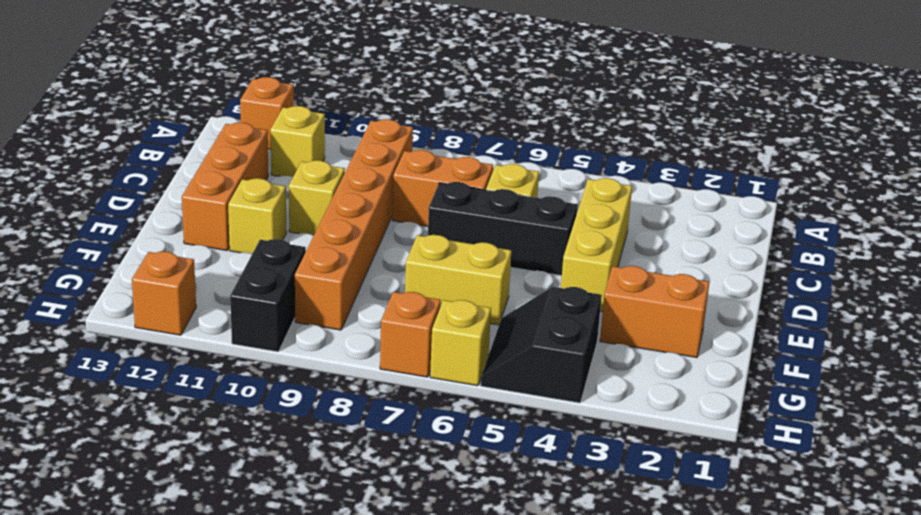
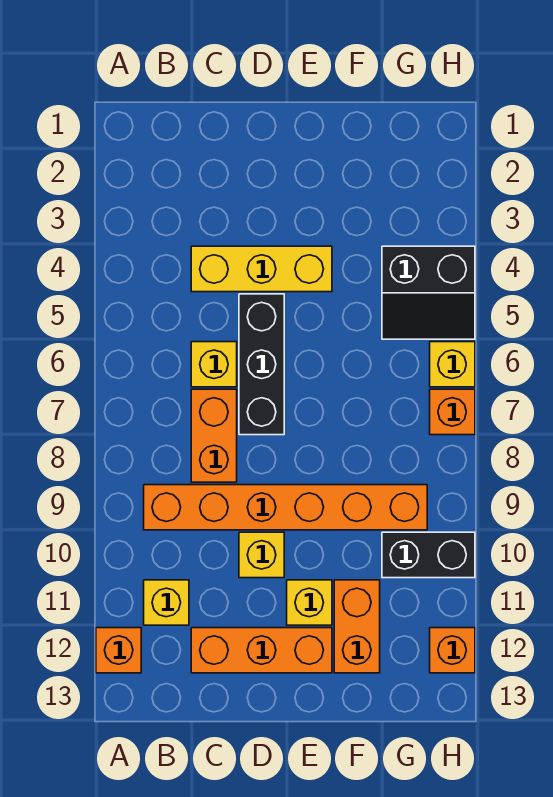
orange 1x2 brick [600,266,709,358] -> orange 1x2 brick moved to [334,580,380,673]
yellow 1x2 brick [405,235,511,325] -> none

